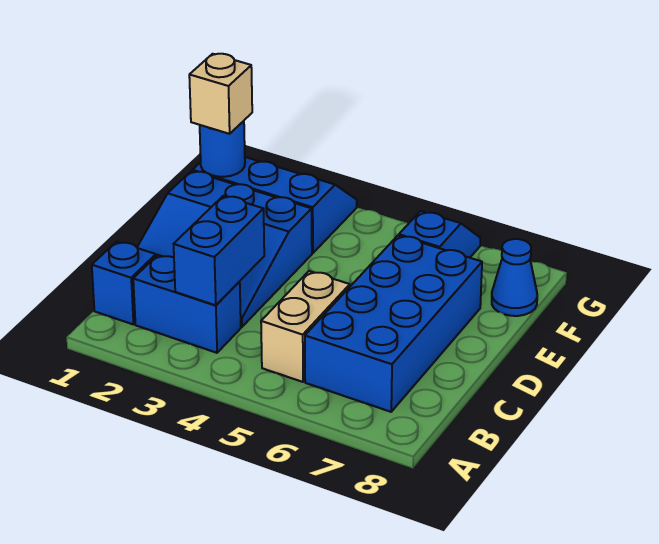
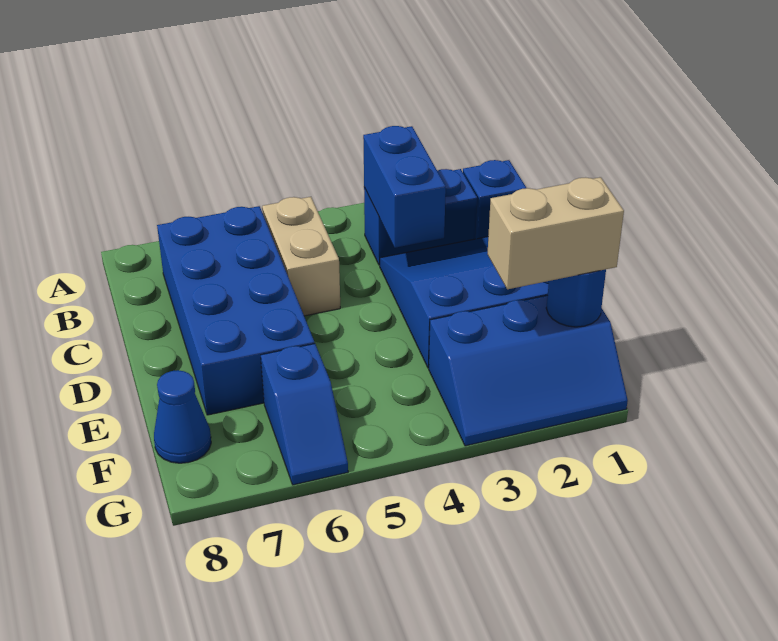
tan 1x1 brick [189,54,252,134] -> tan 1x2 brick [487,177,624,289]

